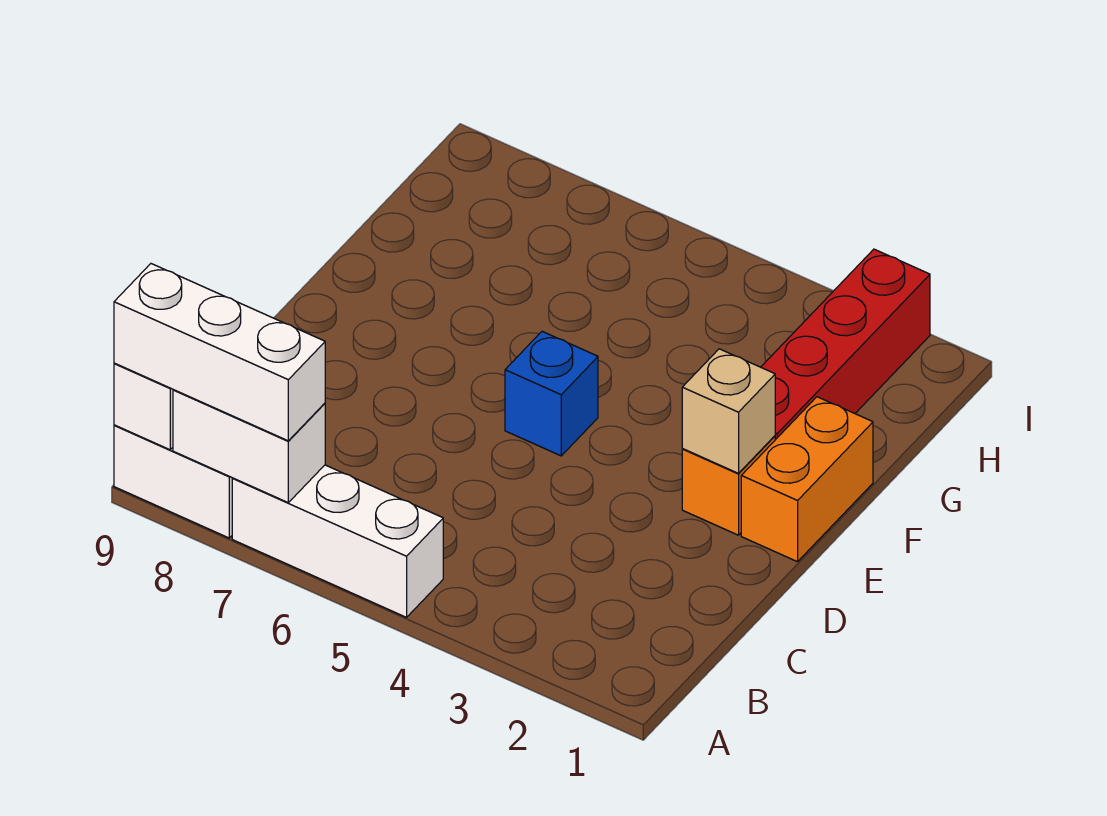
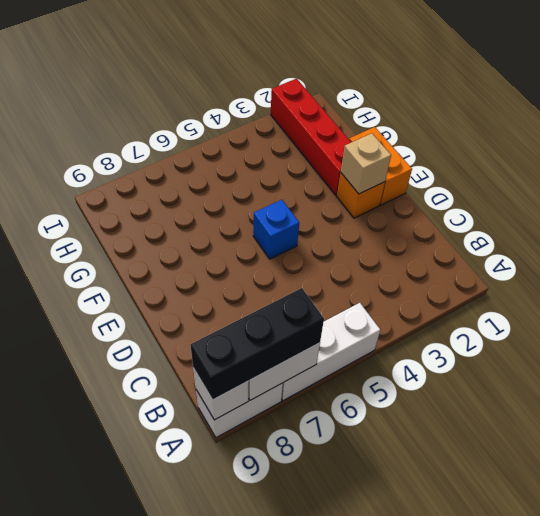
white 1x3 brick [114,264,325,441] -> black 1x3 brick [190,288,324,400]

